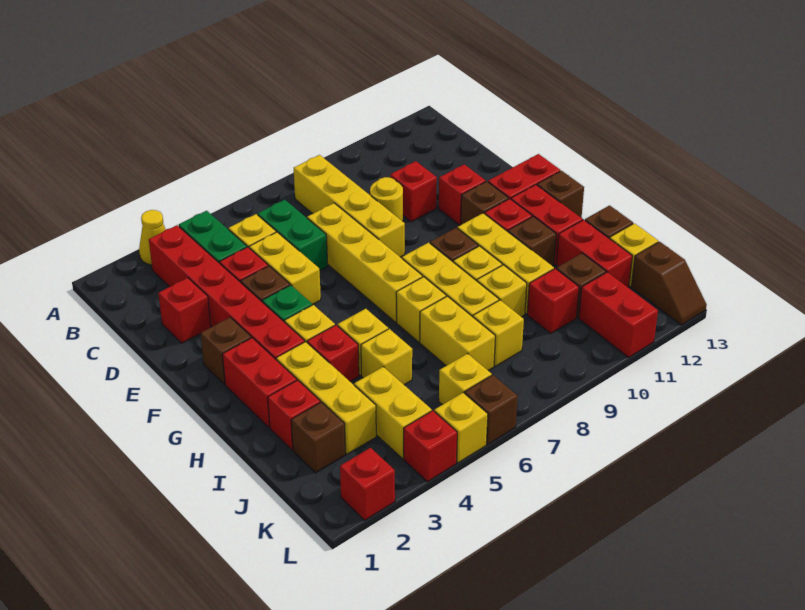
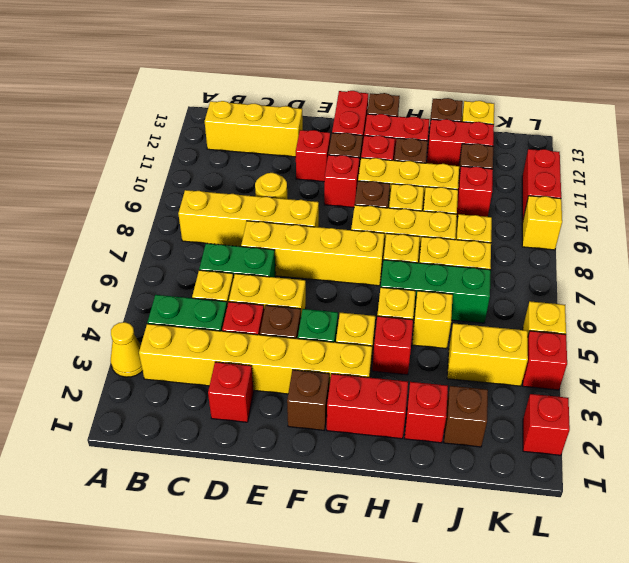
red 1x6 brick [149,225,305,359] -> yellow 1x6 brick [139,324,372,394]
red 1x1 brick [390,161,437,222] -> red 1x1 brick moved to [324,155,359,207]
yellow 1x3 brick [276,342,376,454] -> yellow 1x3 brick moved to [205,101,303,157]
none -> green 1x3 brick [381,260,491,323]
yellow 1x1 brick [439,353,492,405] -> yellow 1x1 brick moved to [522,196,562,250]
red 1x2 brick [579,272,658,357] -> red 1x2 brick turned to [522,149,561,222]
brown 1x2 slope [631,242,707,325] -> none
brown 1x1 brick [465,375,518,444] -> none

